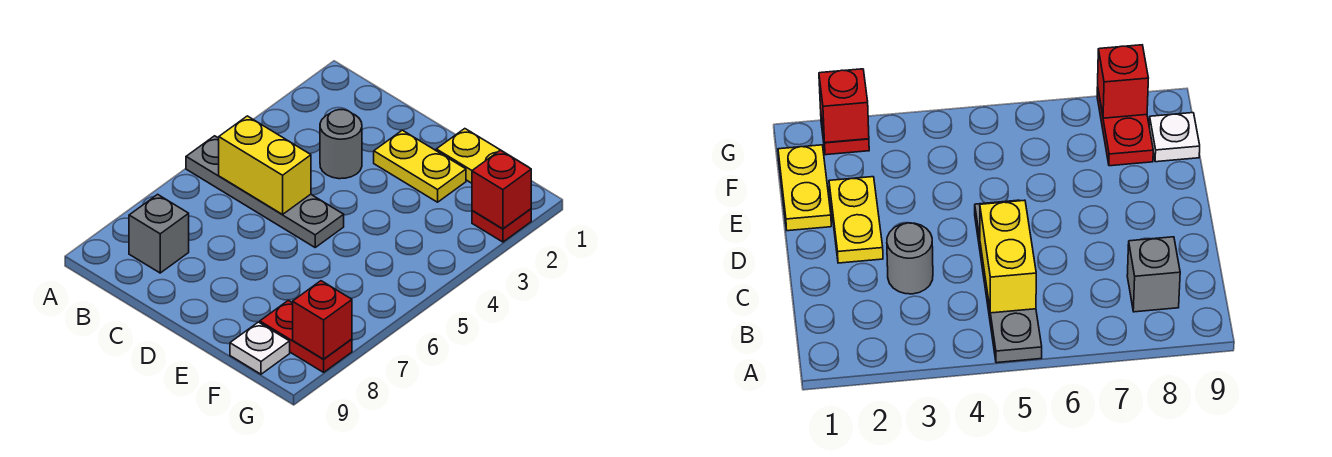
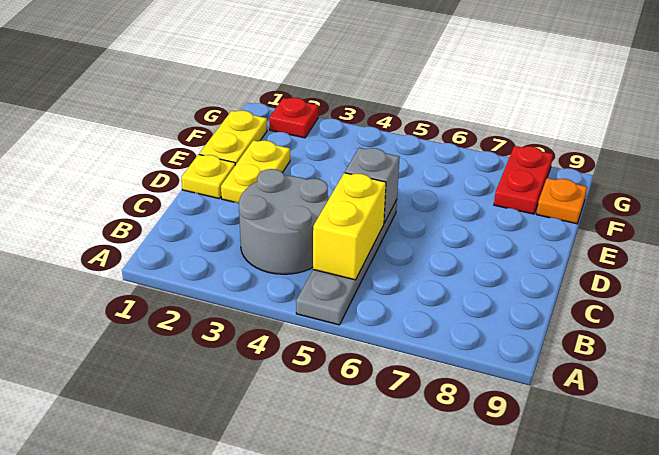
grey 1x1 brick [129,194,189,273] -> grey 1x1 brick moved to [345,148,400,223]
grey 1x1 round brick [320,110,362,179] -> grey 2x2 round brick [239,169,329,274]
none -> yellow 1x1 plate [181,154,235,199]
white 1x1 plate [230,322,290,374] -> orange 1x1 plate [536,178,587,224]
red 1x1 brick [472,150,531,229] -> none
red 1x1 brick [293,281,352,359] -> none

